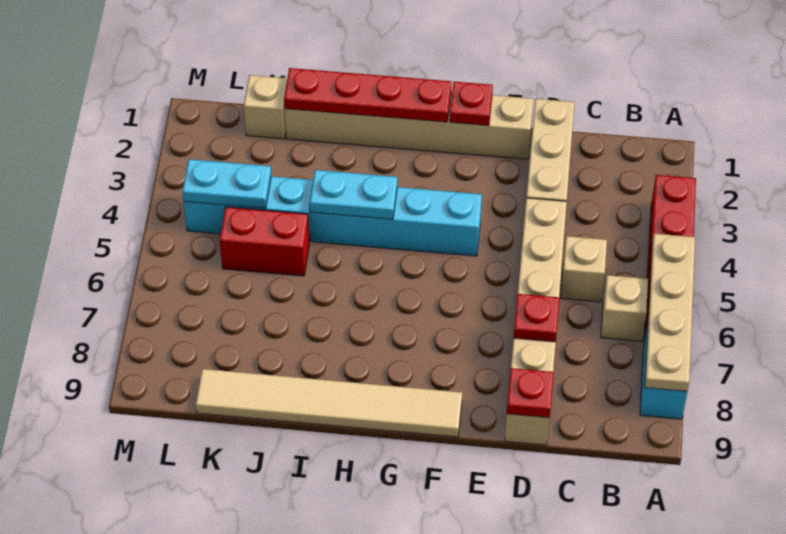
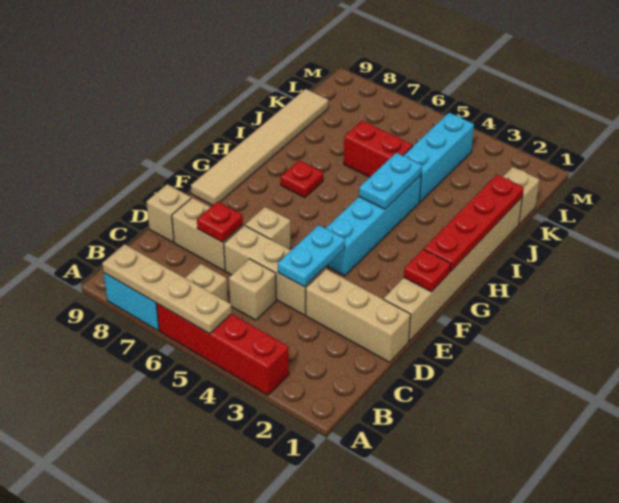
red 1x1 plate [507,368,554,418] -> red 1x1 plate moved to [281,160,323,198]
none -> tan 1x1 brick [245,207,291,249]
red 1x2 brick [220,207,309,276] -> red 1x2 brick turned to [344,121,413,177]
cyan 1x2 plate [182,159,271,208] -> cyan 1x2 plate moved to [278,225,345,287]

